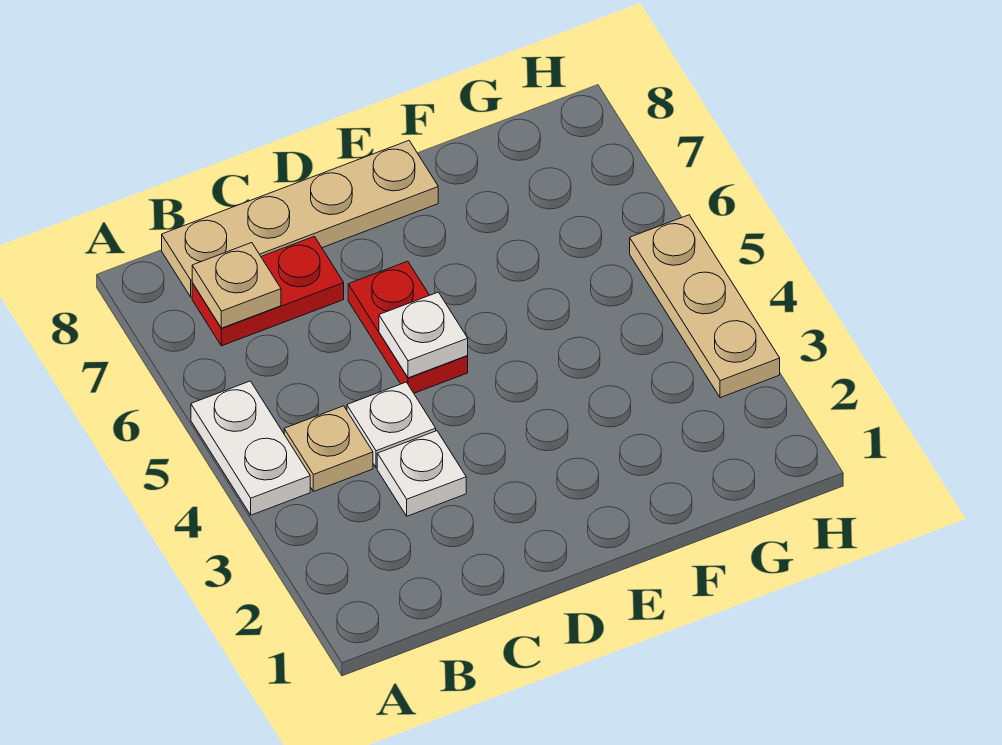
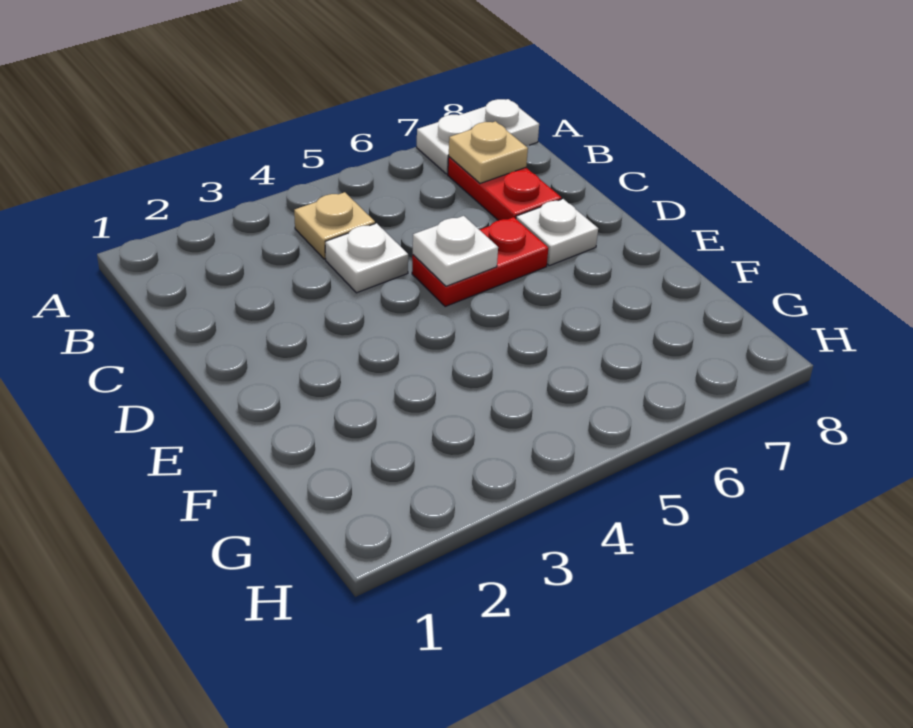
white 1x2 plate [191,381,310,515] -> white 1x2 plate moved to [417,99,539,174]
tan 1x4 plate [162,141,438,297] -> none
white 1x1 plate [377,431,466,516] -> white 1x1 plate moved to [516,199,598,266]
tan 1x3 plate [630,215,780,398] -> none

